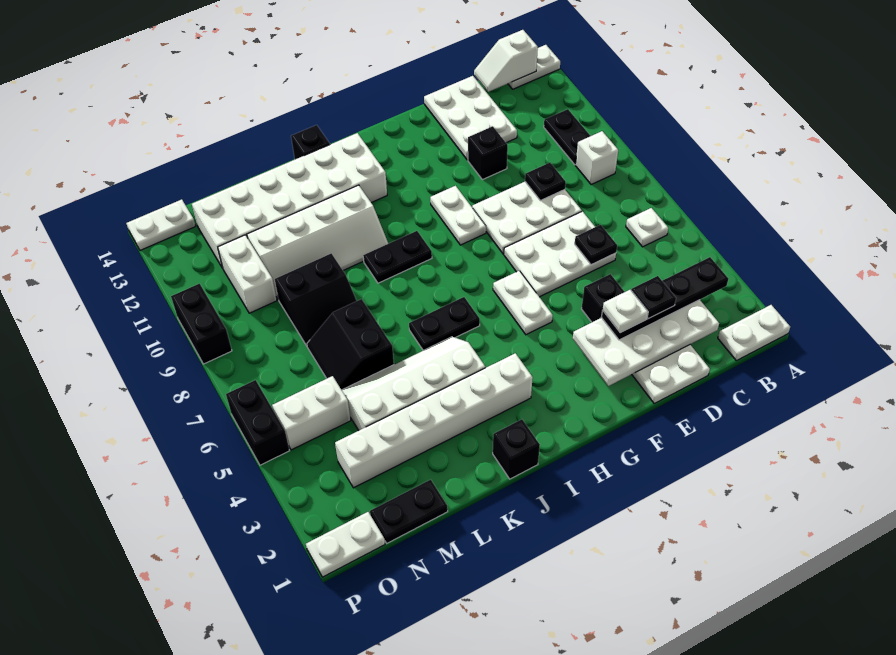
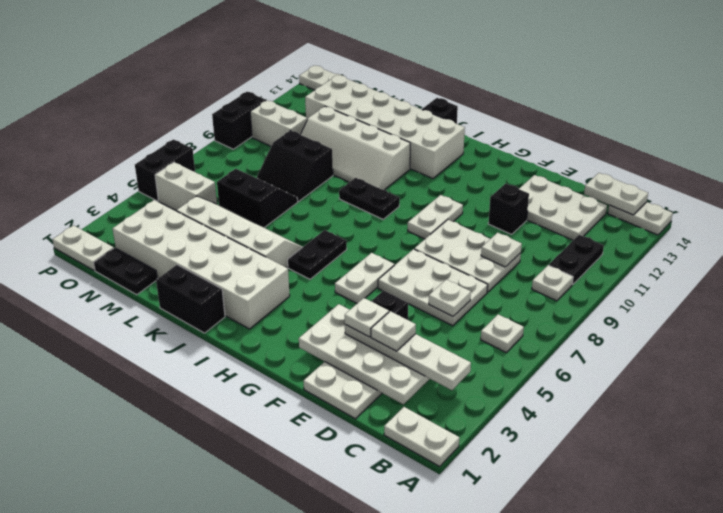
black 1x4 plate [601,257,728,340] -> white 1x4 plate [345,325,471,390]
white 1x1 brick [576,131,618,185] -> white 1x1 plate [532,265,573,301]
white 1x2 slope [474,30,538,92] -> white 1x2 plate [584,173,648,215]
black 1x1 plate [631,276,676,319] -> white 1x1 plate [371,311,416,351]
black 1x1 plate [575,225,617,265] -> white 1x1 plate [429,280,471,316]
black 1x1 plate [525,163,566,201] -> white 1x1 plate [481,233,522,267]
white 2x3 plate [424,76,517,160] -> white 2x3 plate turned to [519,175,607,240]
white 1x6 brick [335,353,533,488] -> white 2x6 brick [113,200,290,329]
black 1x2 plate [409,297,480,350] -> black 1x2 plate turned to [288,230,347,279]
black 1x1 brick [493,419,540,479] -> black 1x2 brick [156,265,225,333]
black 2x2 slope [307,299,394,390] -> black 2x2 slope turned to [217,169,298,228]
white 1x2 brick [218,235,277,313] -> white 1x2 brick turned to [250,100,307,146]

